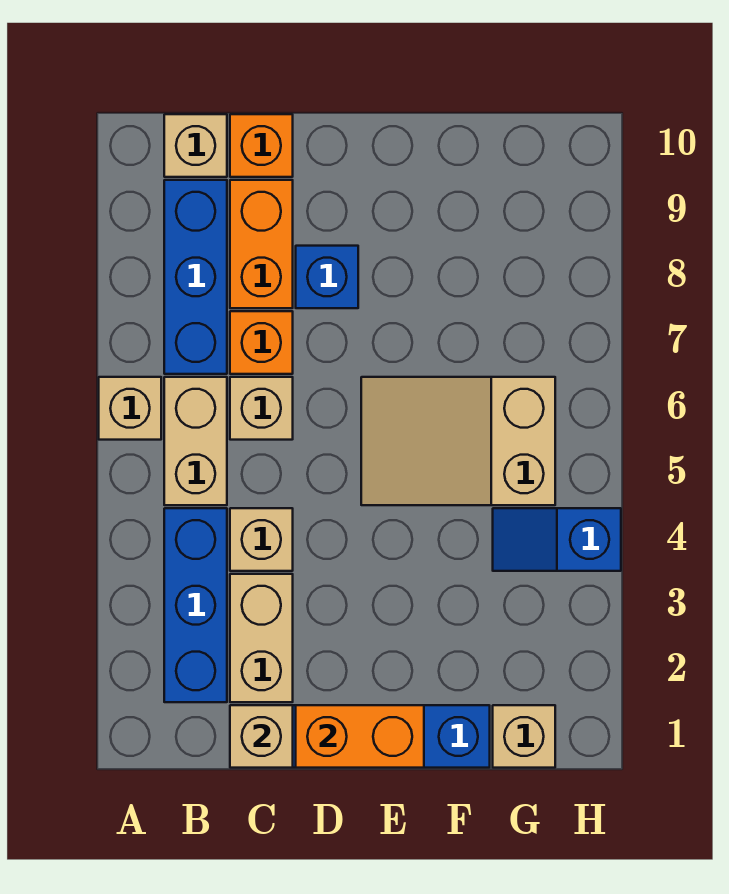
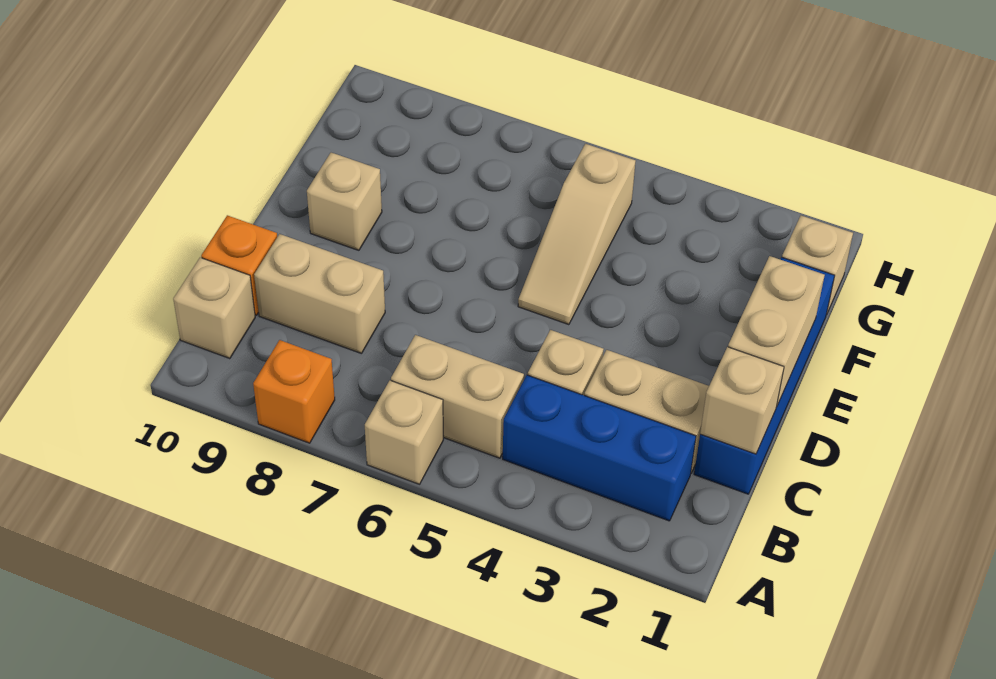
blue 1x3 brick [164,180,227,374] -> none
tan 1x1 brick [230,377,293,440] -> tan 1x1 brick moved to [307,153,382,250]
orange 1x1 brick [230,311,293,374] -> orange 1x1 brick moved to [253,340,335,443]
orange 1x2 brick [230,180,293,308] -> tan 1x2 brick [254,234,385,354]
orange 1x2 brick [296,705,424,768] -> tan 1x2 brick [728,256,825,407]
blue 1x1 brick [296,246,358,308] -> none
tan 2x3 slope [361,377,555,505] -> tan 1x3 slope [518,144,636,325]
blue 1x2 slope [493,508,621,571] -> none

